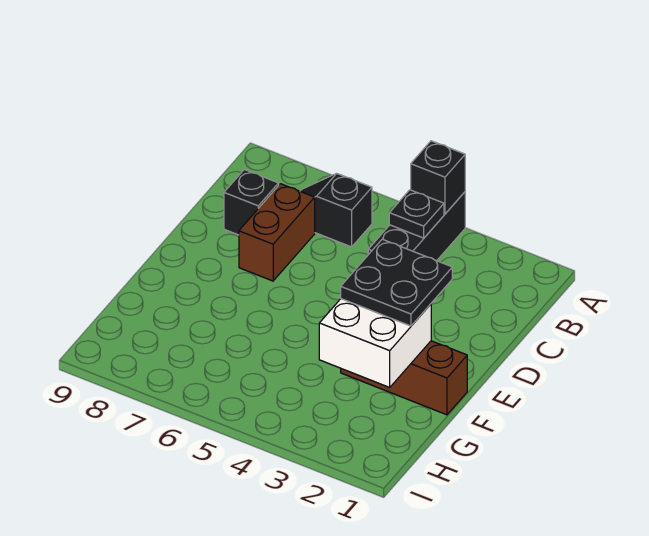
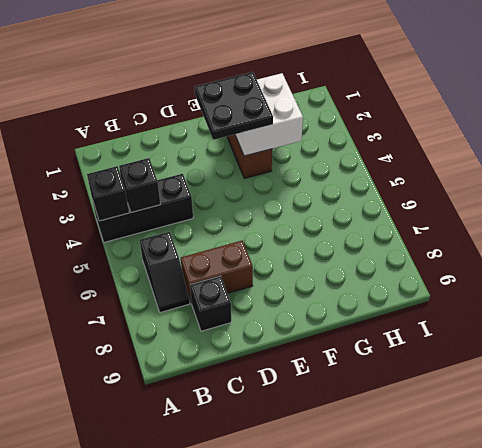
black 1x1 plate [389,190,444,238] -> black 1x1 brick [119,158,160,212]

